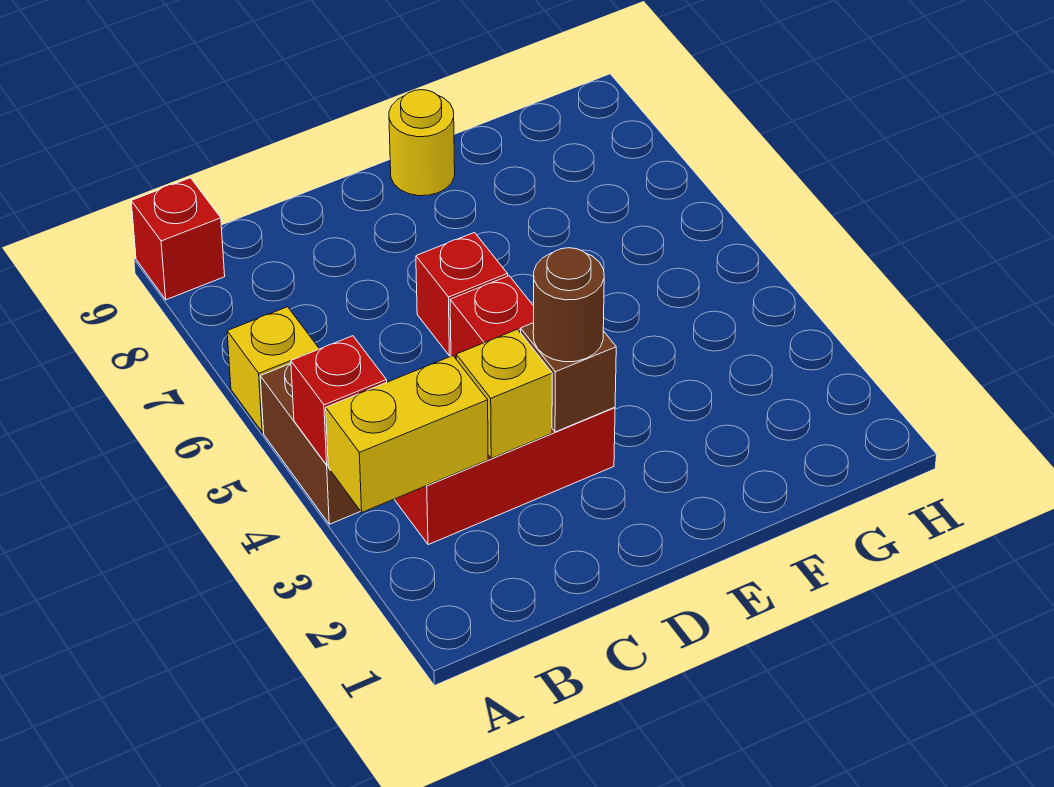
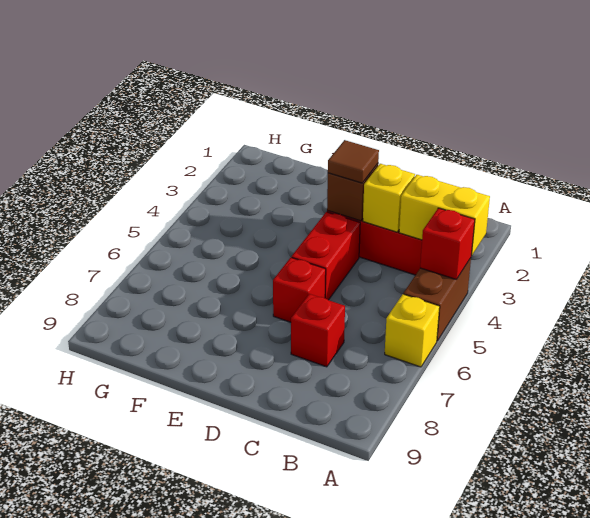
red 1x1 brick [131,178,225,300] -> red 1x1 brick moved to [291,294,345,367]
brown 1x1 round brick [533,248,604,362] -> brown 1x1 tile [328,140,379,183]
yellow 1x1 round brick [389,90,455,196] -> none

